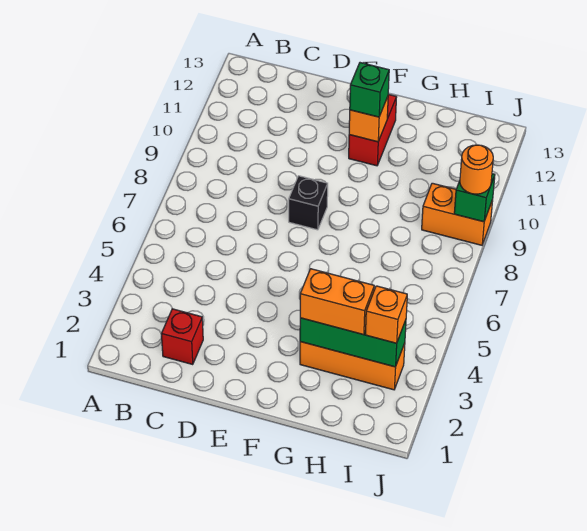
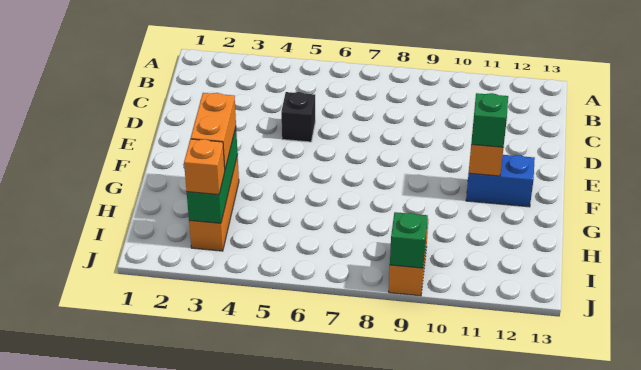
red 1x1 brick [161,309,203,364] -> none
black 1x1 brick [289,176,328,230] -> black 1x1 brick moved to [281,92,315,142]
red 1x2 brick [349,94,397,166] -> blue 1x2 brick [466,155,535,207]
orange 1x1 round brick [460,145,493,194] -> none

